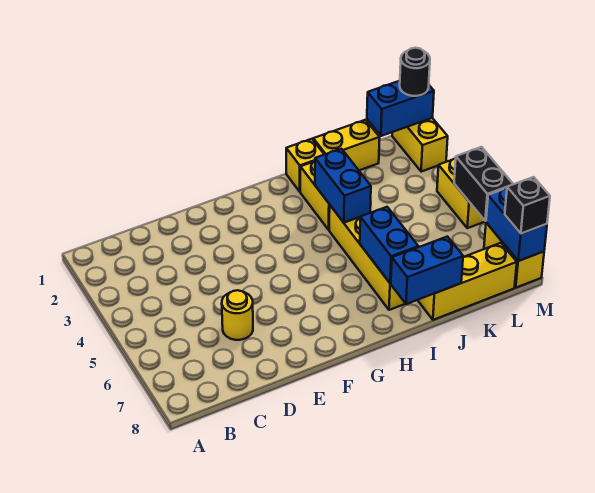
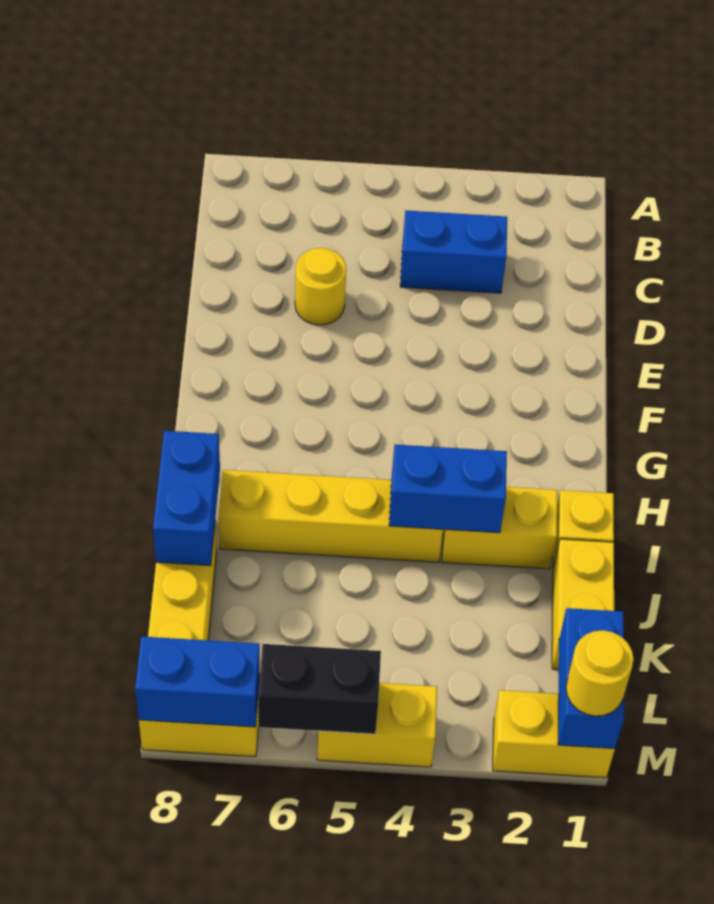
blue 1x2 brick [360,207,418,283] -> blue 1x2 brick moved to [400,210,507,293]
black 1x1 round brick [400,48,430,96] -> yellow 1x1 round brick [566,630,634,716]
black 1x1 brick [505,177,550,234] -> none

